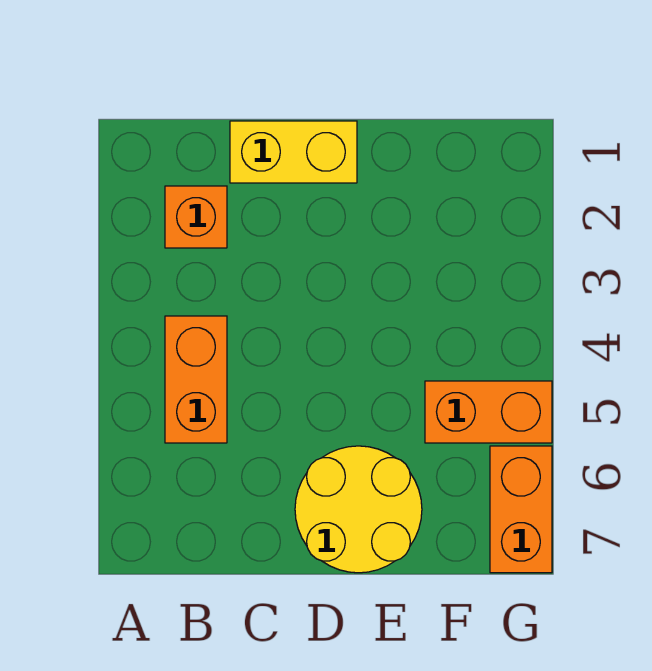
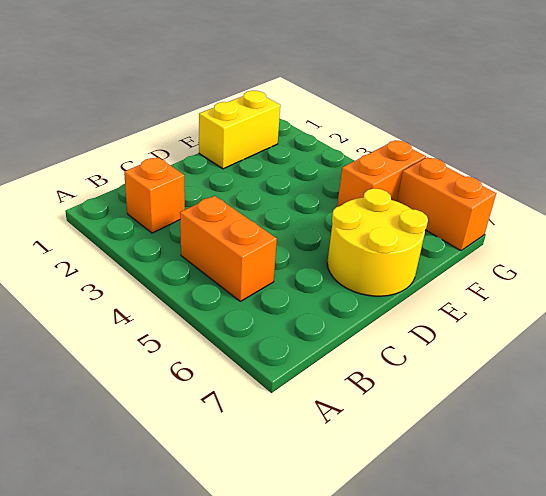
yellow 1x2 brick [230,121,357,183] -> yellow 1x2 brick moved to [199,91,280,169]

